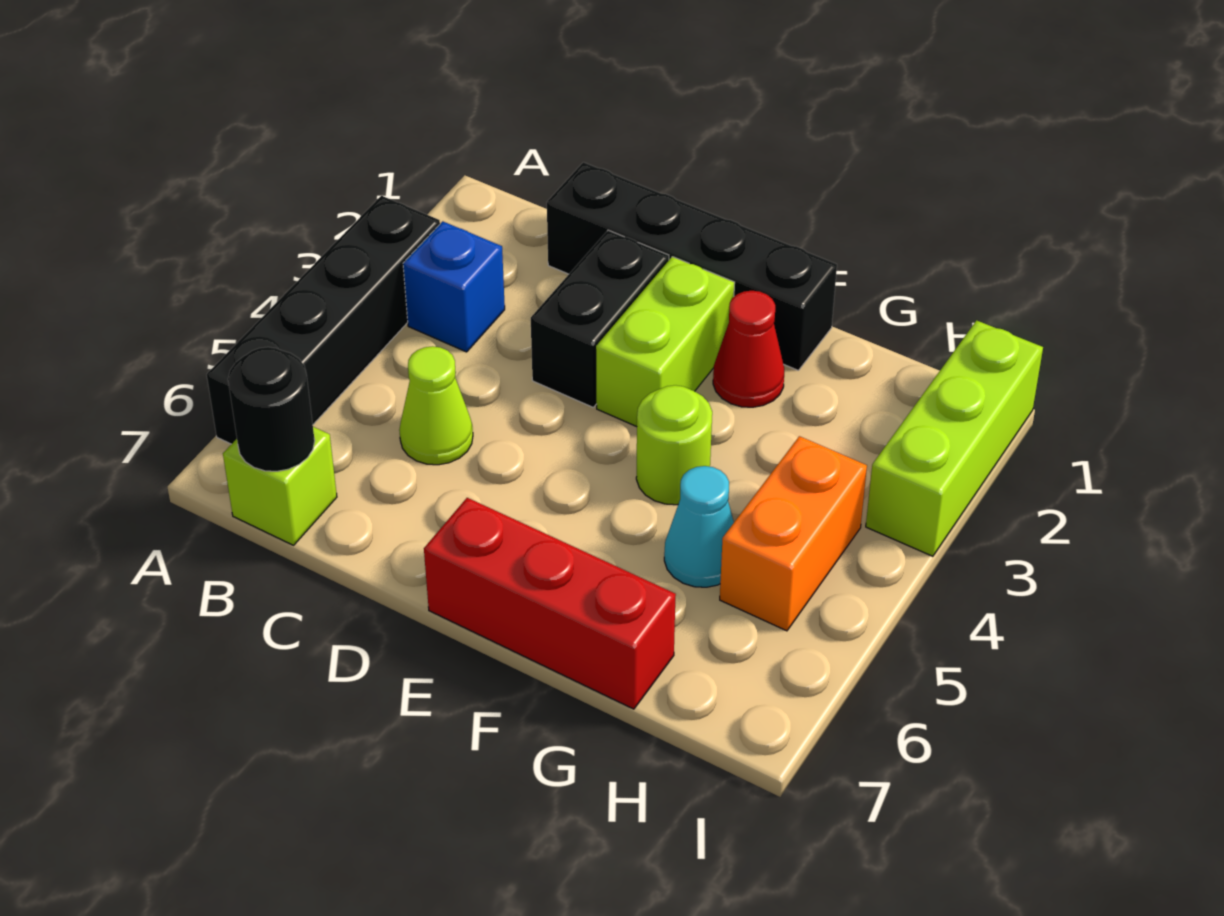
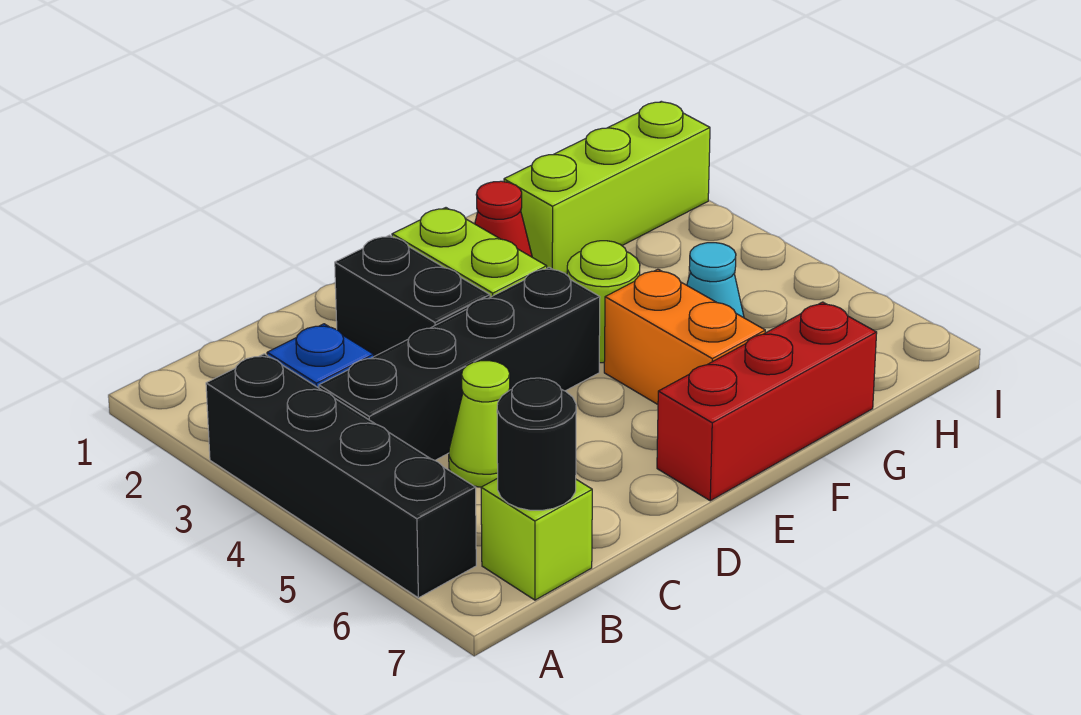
black 1x4 brick [547,162,837,370] -> black 1x4 brick moved to [319,267,600,460]
orange 1x2 brick [720,436,867,631] -> orange 1x2 brick moved to [604,269,765,404]
lime 1x3 brick [866,320,1043,556] -> lime 1x3 brick turned to [504,101,710,274]

